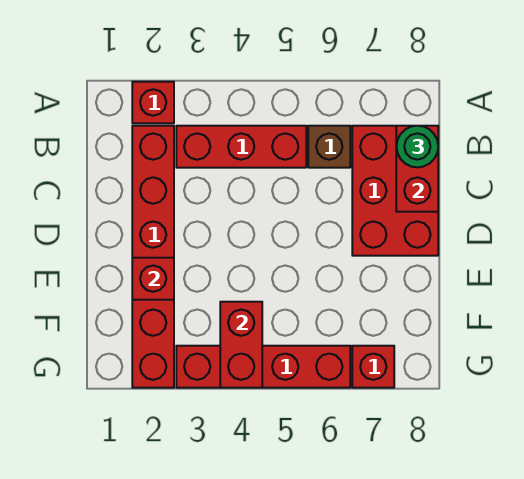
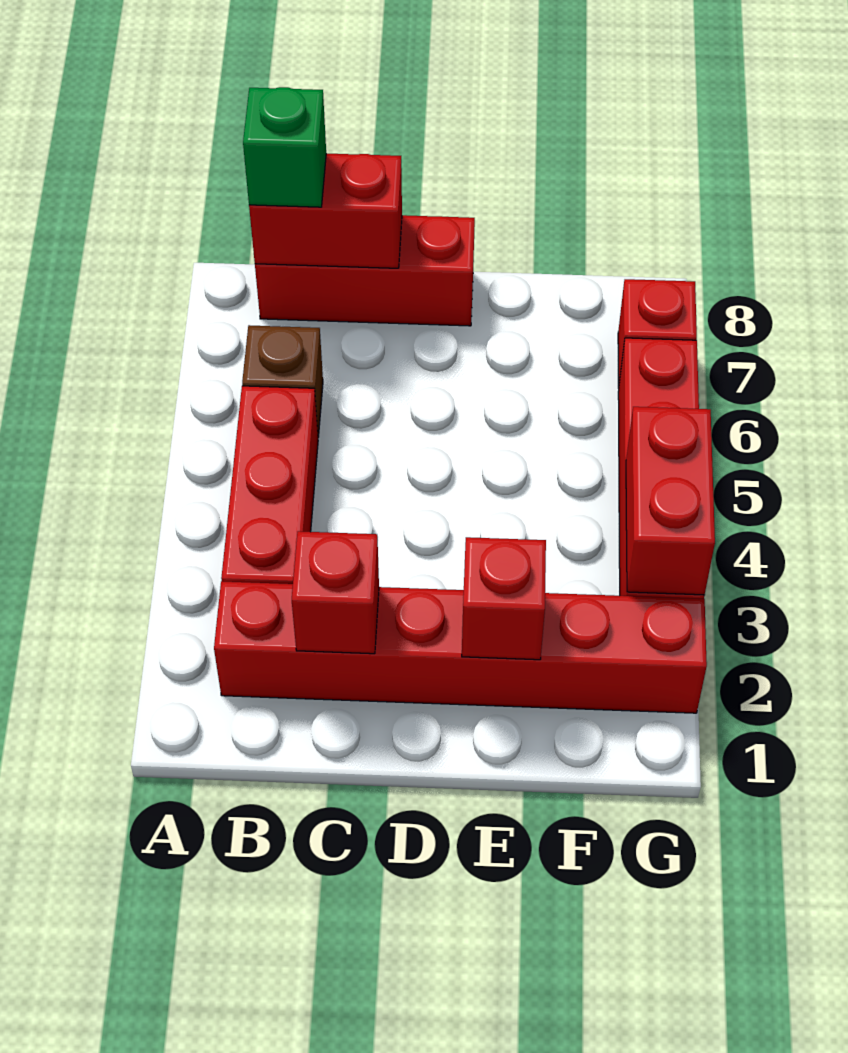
red 1x1 brick [132,82,174,123] -> red 1x1 brick moved to [292,531,379,654]
red 2x3 brick [352,126,438,256] -> red 1x3 brick [255,215,475,326]
green 1x1 round brick [396,126,438,167] -> green 1x1 brick [243,87,326,207]
red 1x2 brick [220,302,262,388] -> red 1x2 brick turned to [626,407,715,595]

